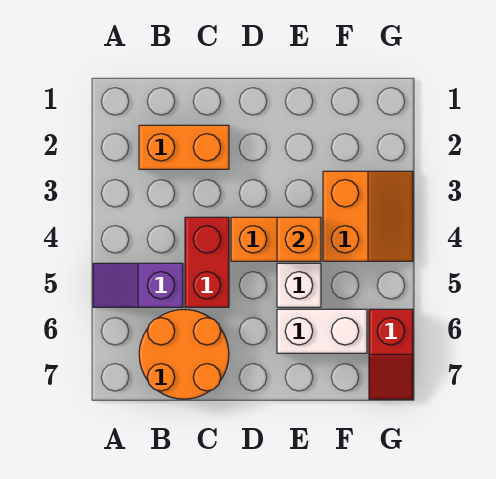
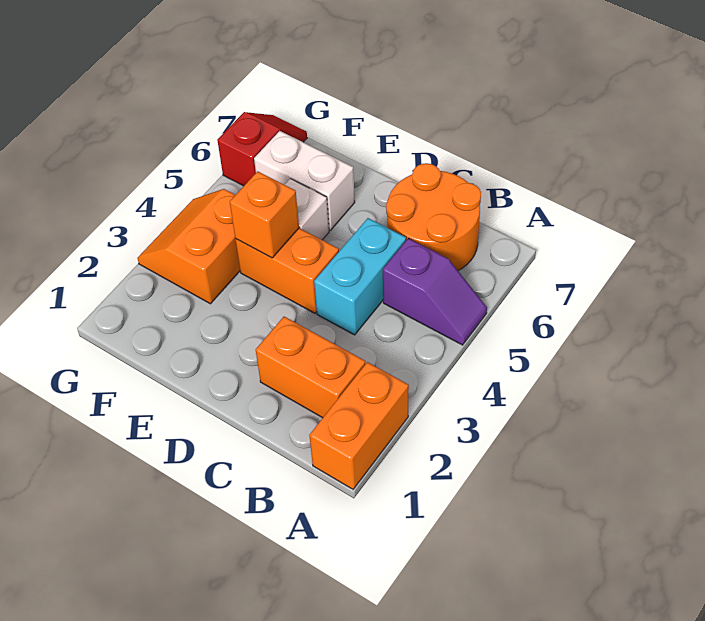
none -> orange 1x2 brick [309,362,409,489]
red 1x2 brick [185,217,229,307] -> cyan 1x2 brick [314,218,406,335]

